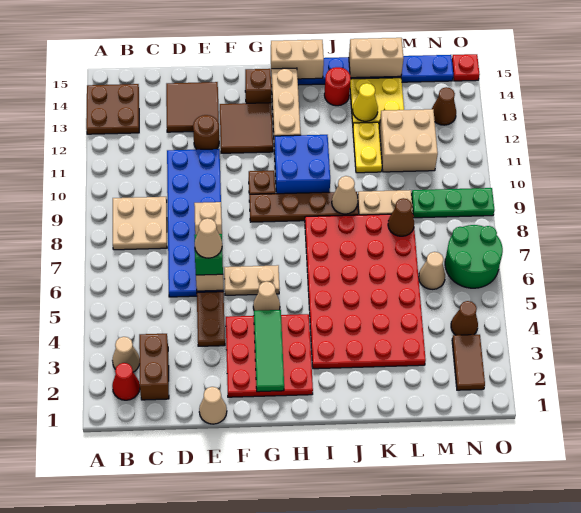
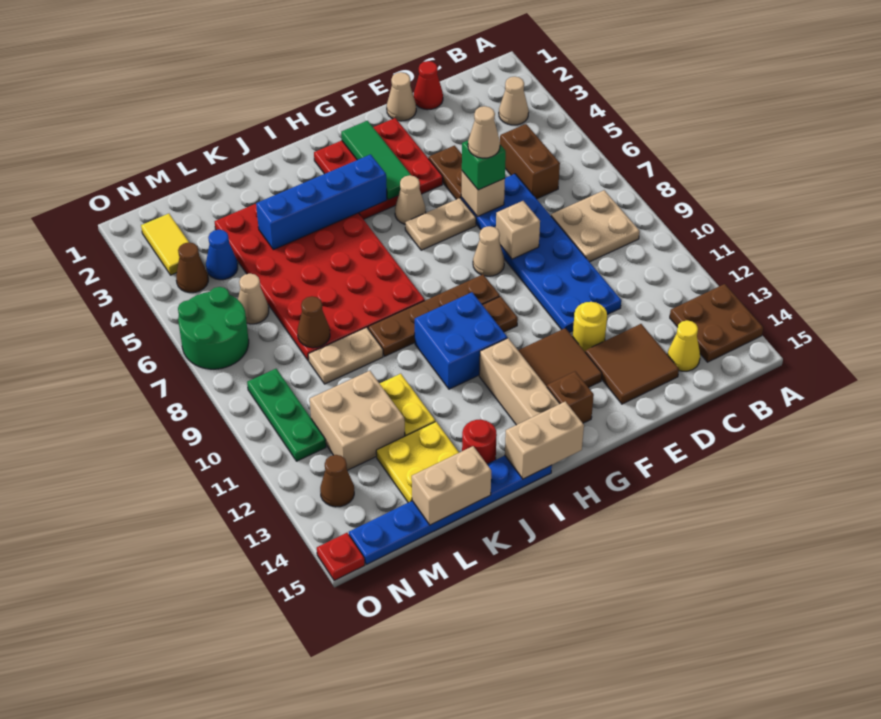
red 1x1 cone [112,363,140,400] -> red 1x1 cone moved to [414,61,443,110]
brown 1x2 brick [139,334,169,400] -> brown 1x2 brick moved to [500,124,560,199]
brown 1x1 round brick [193,115,219,150] -> yellow 1x1 round brick [573,302,607,351]
none -> blue 1x4 brick [256,155,387,250]
tan 1x1 cone [332,176,358,214] -> tan 1x1 cone moved to [473,226,504,276]
yellow 1x1 cone [353,83,378,121] -> yellow 1x1 cone moved to [667,320,700,371]
none -> blue 1x1 cone [206,230,238,280]
green 1x3 plate [412,188,494,218] -> green 1x3 plate turned to [247,369,326,461]
brown 1x2 tile [452,335,485,390] -> yellow 1x2 tile [141,214,189,275]

